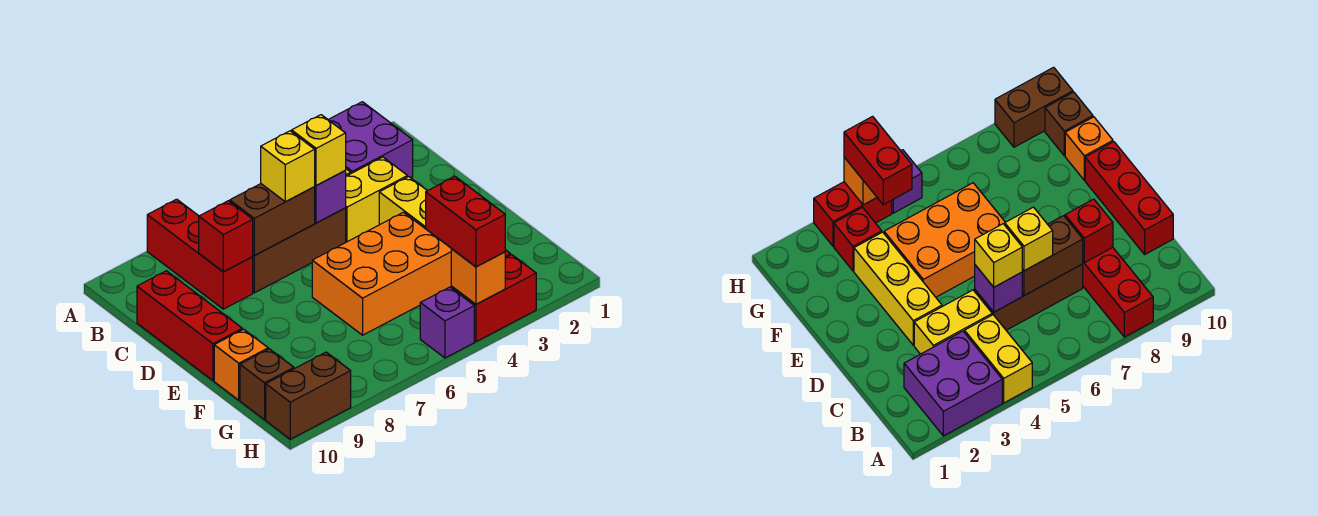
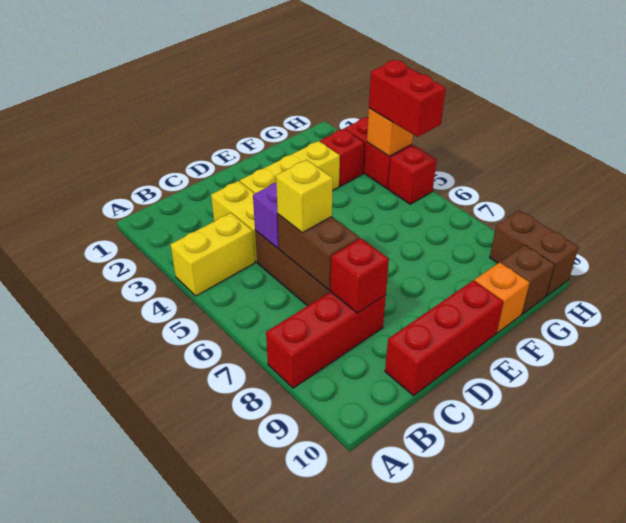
purple 2x2 brick [328,102,413,178] -> none
yellow 1x1 brick [292,115,346,186] -> none
orange 2x3 brick [312,212,452,335] -> none
red 1x2 brick [426,176,505,267] -> red 1x2 brick turned to [369,60,446,137]
purple 1x1 brick [420,287,474,358] -> red 1x1 brick [388,145,436,204]

